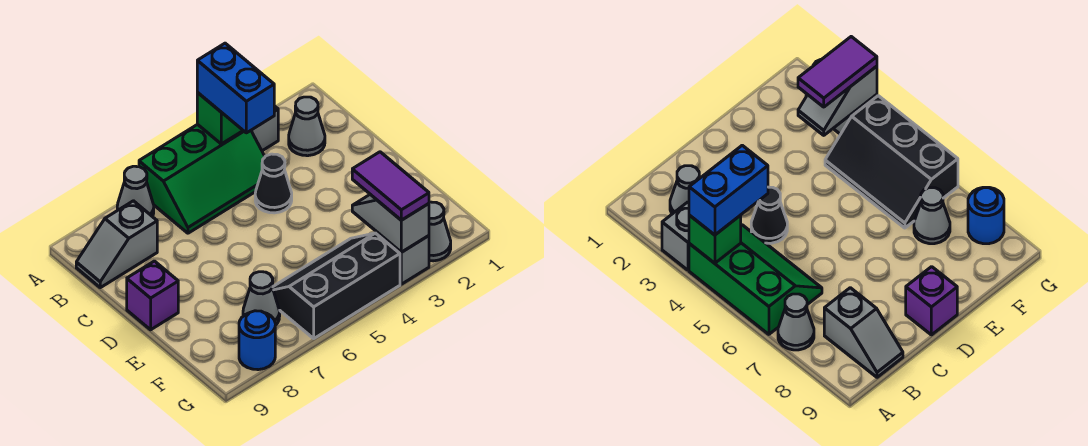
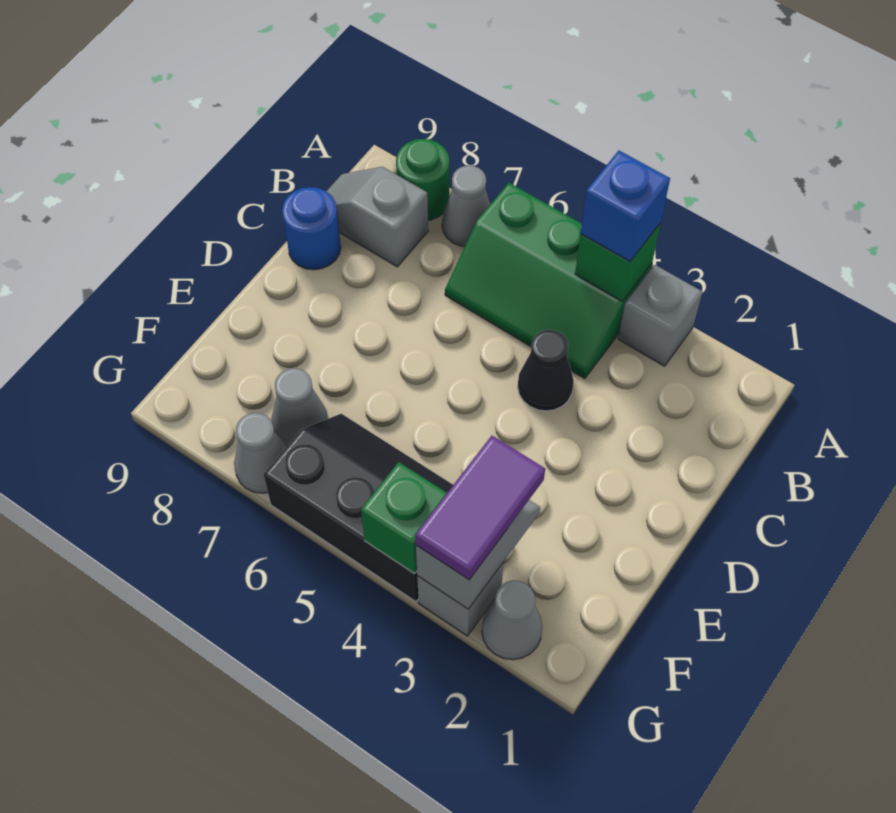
blue 1x2 brick [197,43,274,133] -> blue 1x1 brick [581,151,670,261]
none -> green 1x1 round brick [396,139,449,220]
grey 1x1 cone [289,97,325,156] -> grey 1x1 cone moved to [234,413,286,493]
purple 1x1 brick [127,261,178,330] -> none
none -> green 1x1 brick [361,462,447,574]
blue 1x1 round brick [239,311,275,370] -> blue 1x1 round brick moved to [282,187,341,270]

